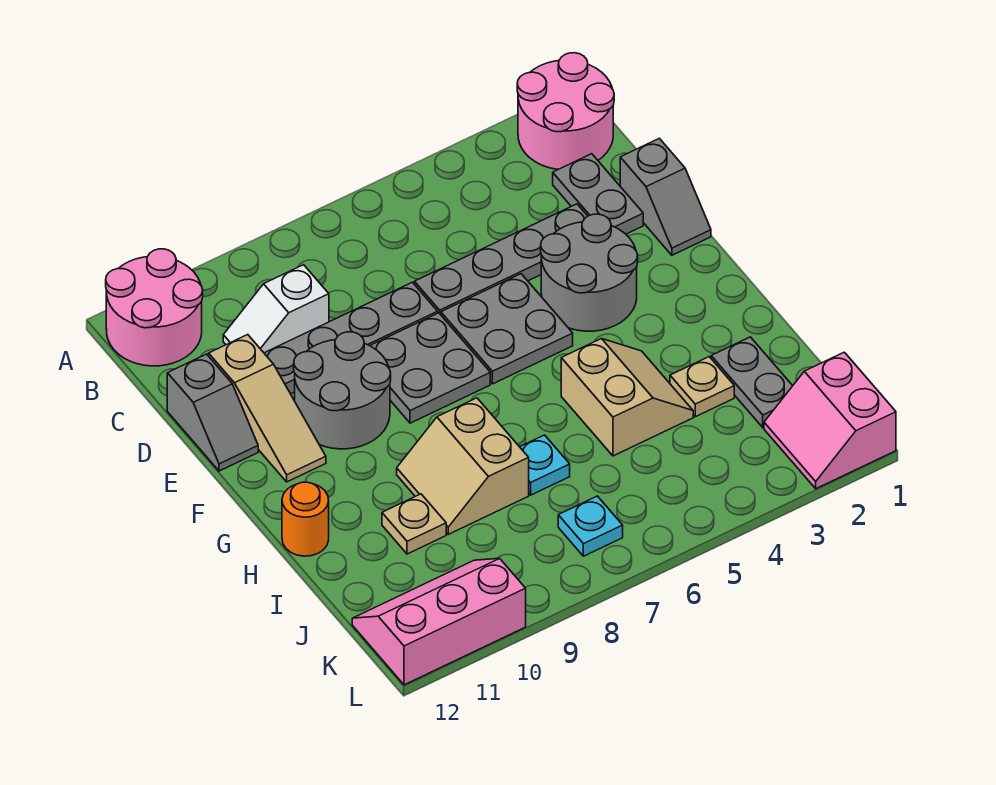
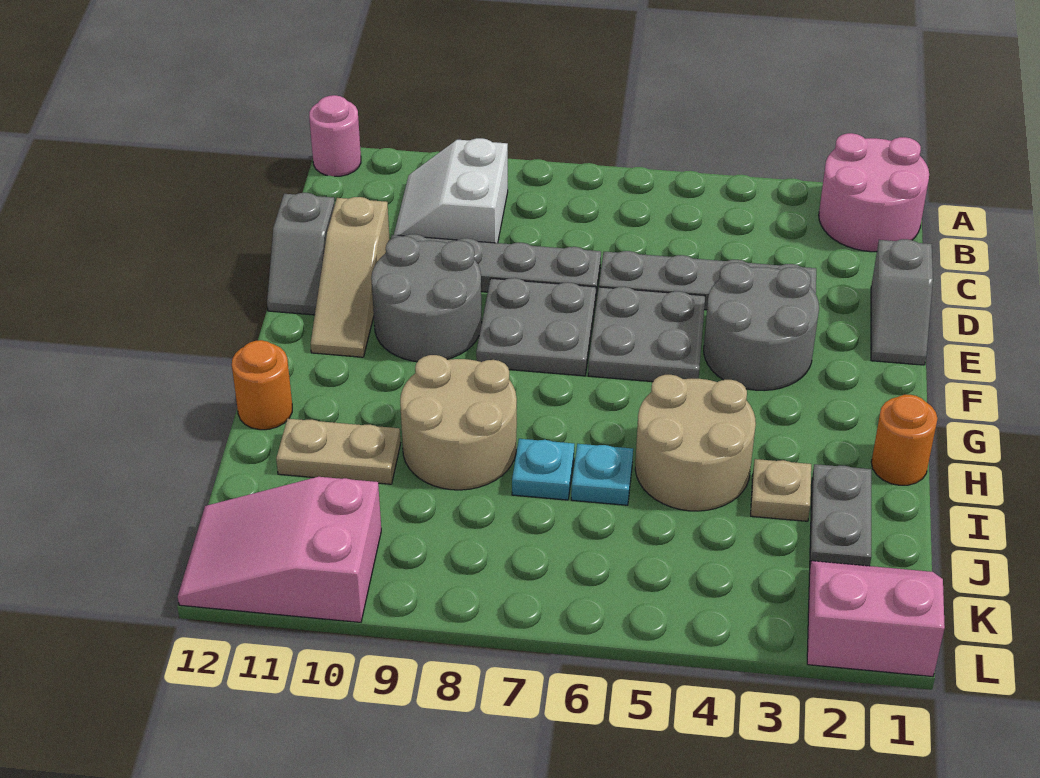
pink 2x2 round brick [106,249,203,366] -> pink 1x1 round brick [309,95,361,177]
grey 1x2 plate [553,154,643,234] -> none
white 1x2 slope [223,265,329,353] -> white 2x2 slope [394,138,508,243]
none -> orange 1x1 round brick [871,395,938,485]
tan 2x2 slope [561,339,693,456] -> tan 2x2 round brick [635,375,756,511]
tan 2x2 slope [397,398,529,534] -> tan 2x2 round brick [400,355,517,490]
tan 1x1 plate [382,494,446,554] -> tan 1x2 plate [276,419,401,484]
pink 2x2 slope [764,352,896,489] -> pink 2x2 slope turned to [807,561,945,677]
cyan 1x1 plate [558,496,623,556] -> cyan 1x1 plate moved to [571,444,633,505]
pink 2x3 slope [352,558,526,685] -> pink 2x3 slope turned to [178,477,381,622]

